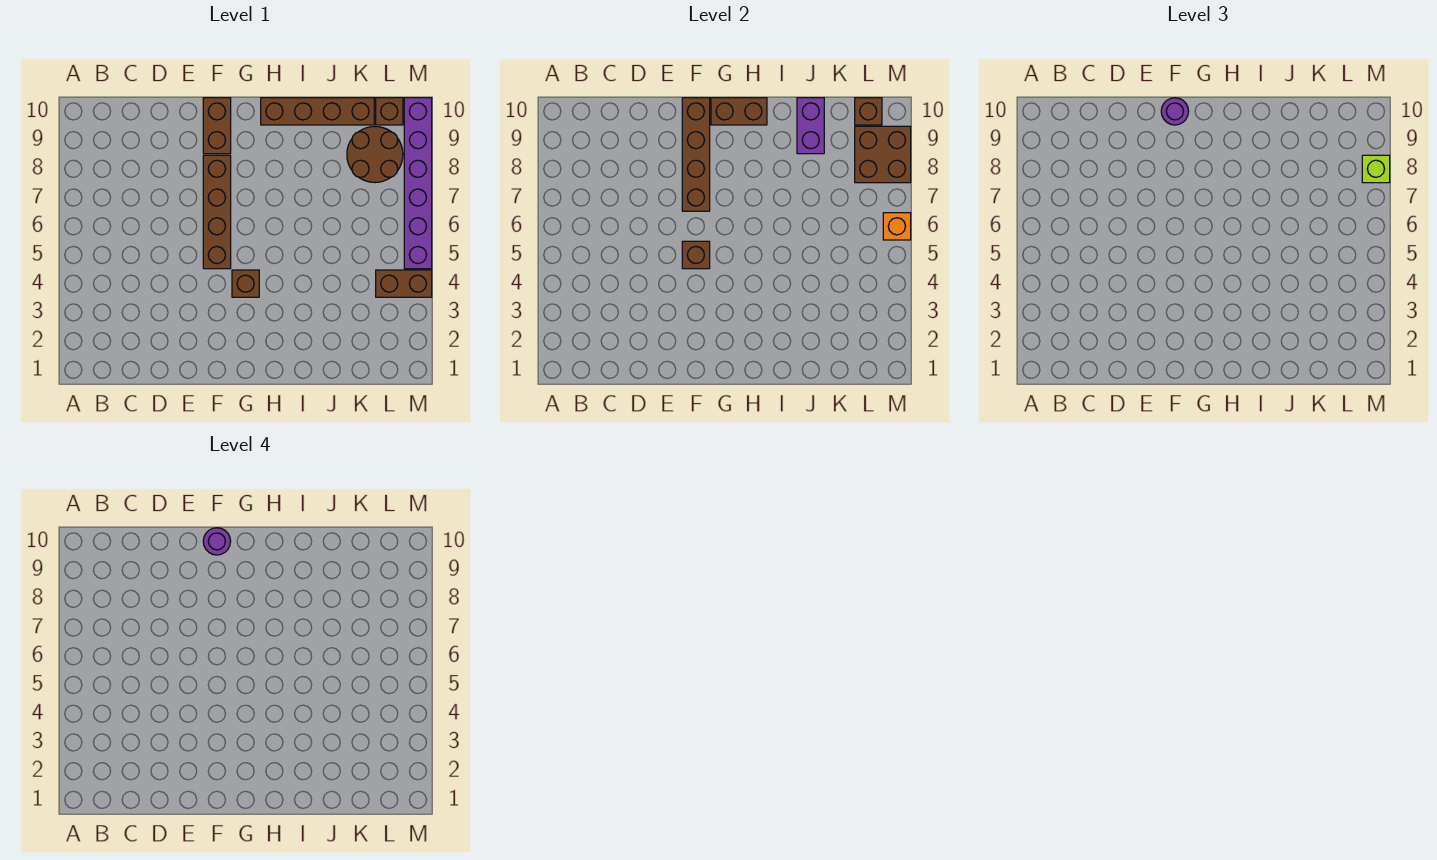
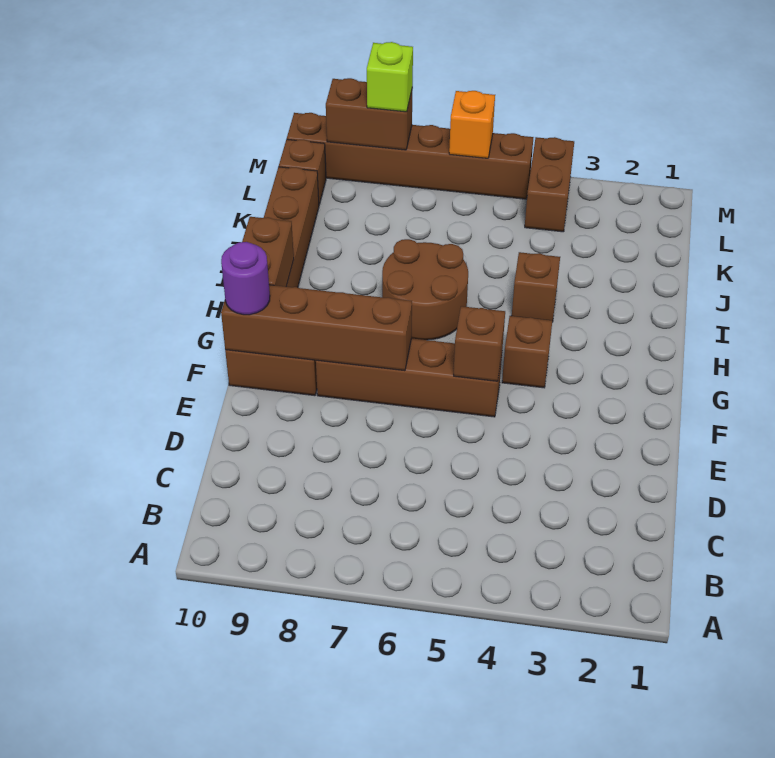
purple 1x1 round brick [203,528,231,555] -> none
purple 1x2 brick [797,98,824,154] -> none
brown 2x2 round brick [347,127,403,183] -> brown 2x2 round brick moved to [382,239,468,340]
brown 2x2 brick [855,126,911,183] -> brown 1x2 brick [326,78,413,150]
brown 1x1 brick [855,98,882,125] -> brown 1x1 brick moved to [512,252,560,322]
purple 1x6 brick [404,98,432,269] -> brown 1x6 brick [287,113,534,199]

